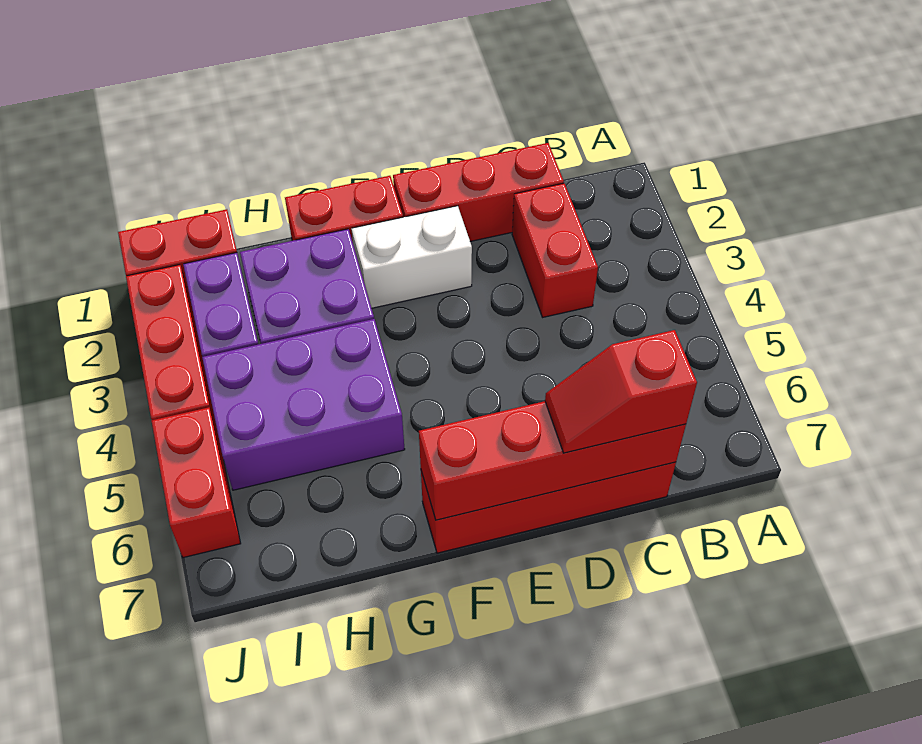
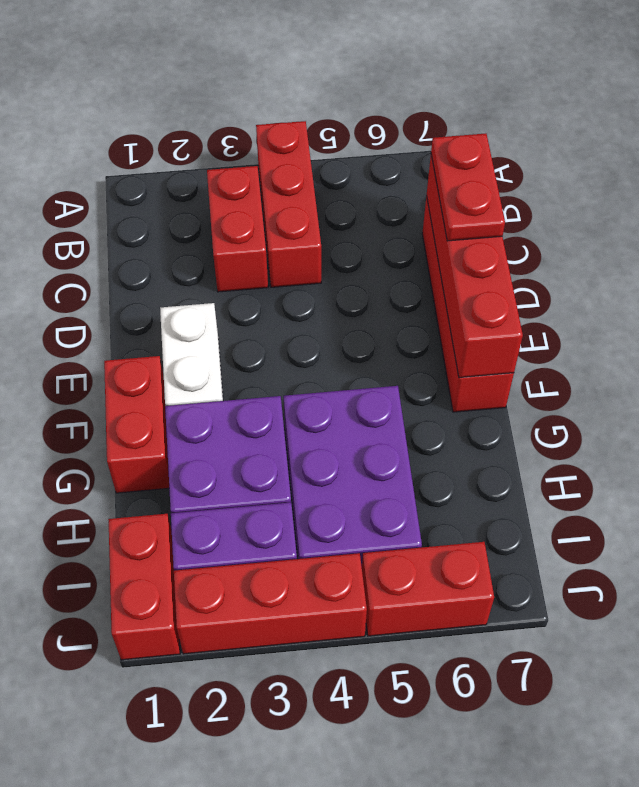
red 1x3 brick [393,143,564,241] -> red 1x3 brick moved to [256,121,321,287]
red 1x2 brick [512,183,598,317] -> red 1x2 brick turned to [207,166,268,292]
red 1x2 slope [545,330,697,453] -> red 1x2 plate [431,134,505,241]

